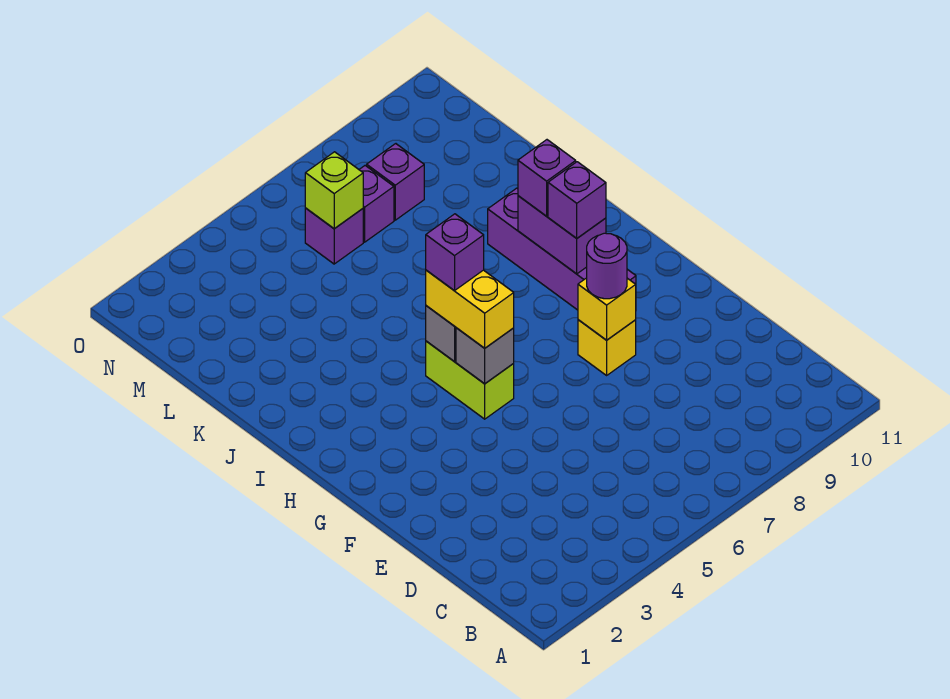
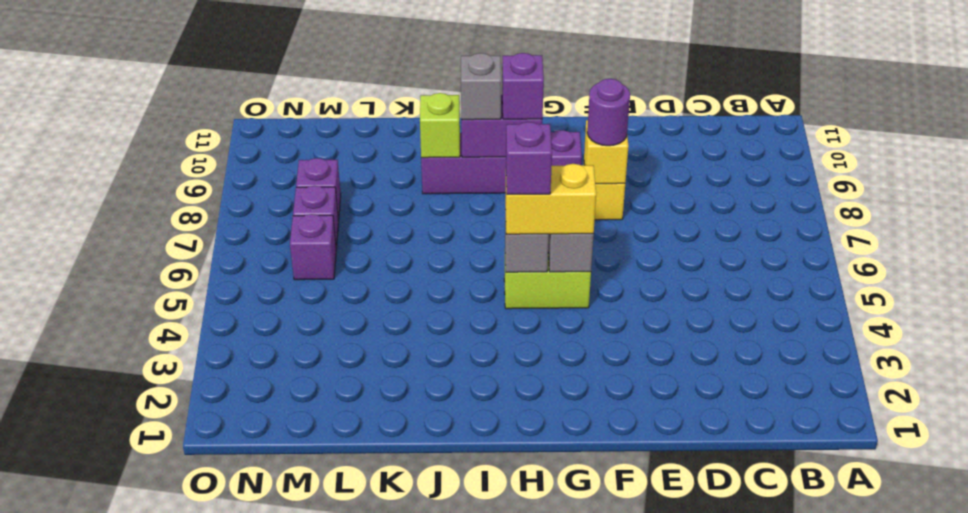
purple 1x1 brick [518,140,576,216] -> grey 1x1 brick [461,53,501,120]
lime 1x1 brick [305,152,363,229] -> lime 1x1 brick moved to [420,93,460,158]

